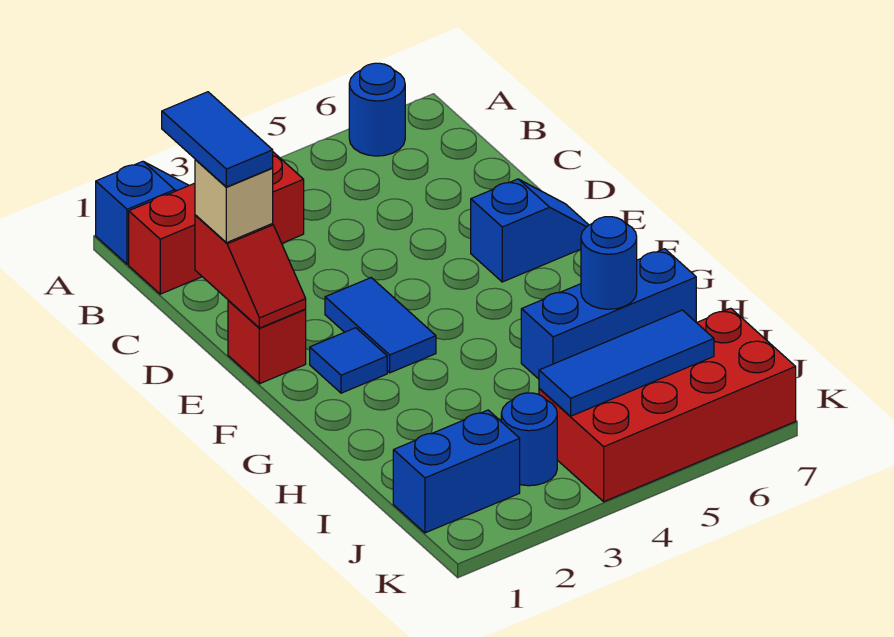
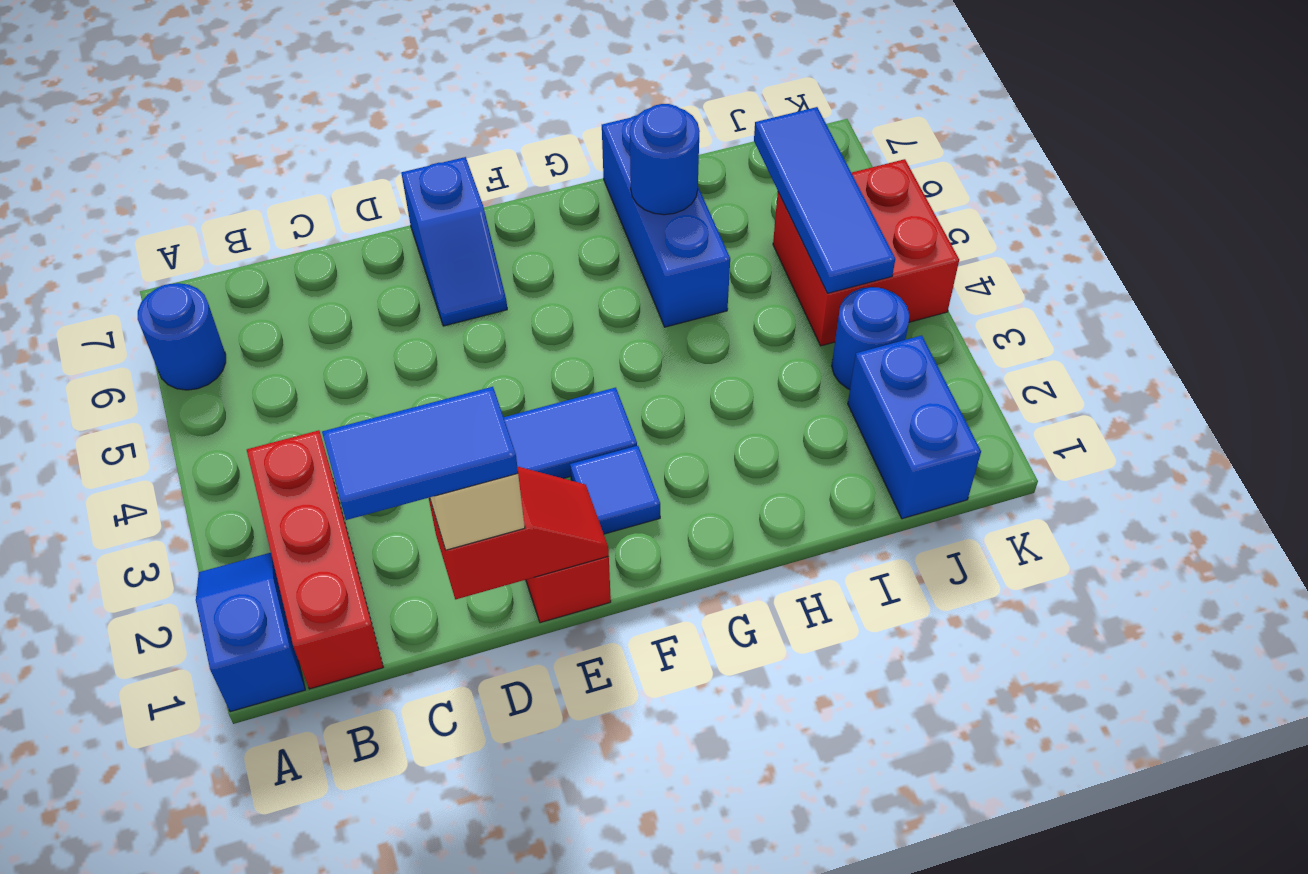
blue 1x2 slope [471,179,589,282] -> blue 1x2 slope turned to [402,157,507,326]
red 2x4 brick [539,308,796,502] -> red 2x2 brick [773,159,959,346]

